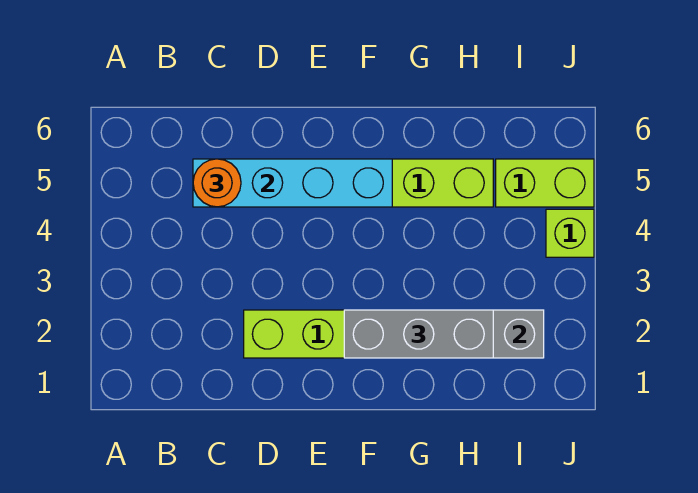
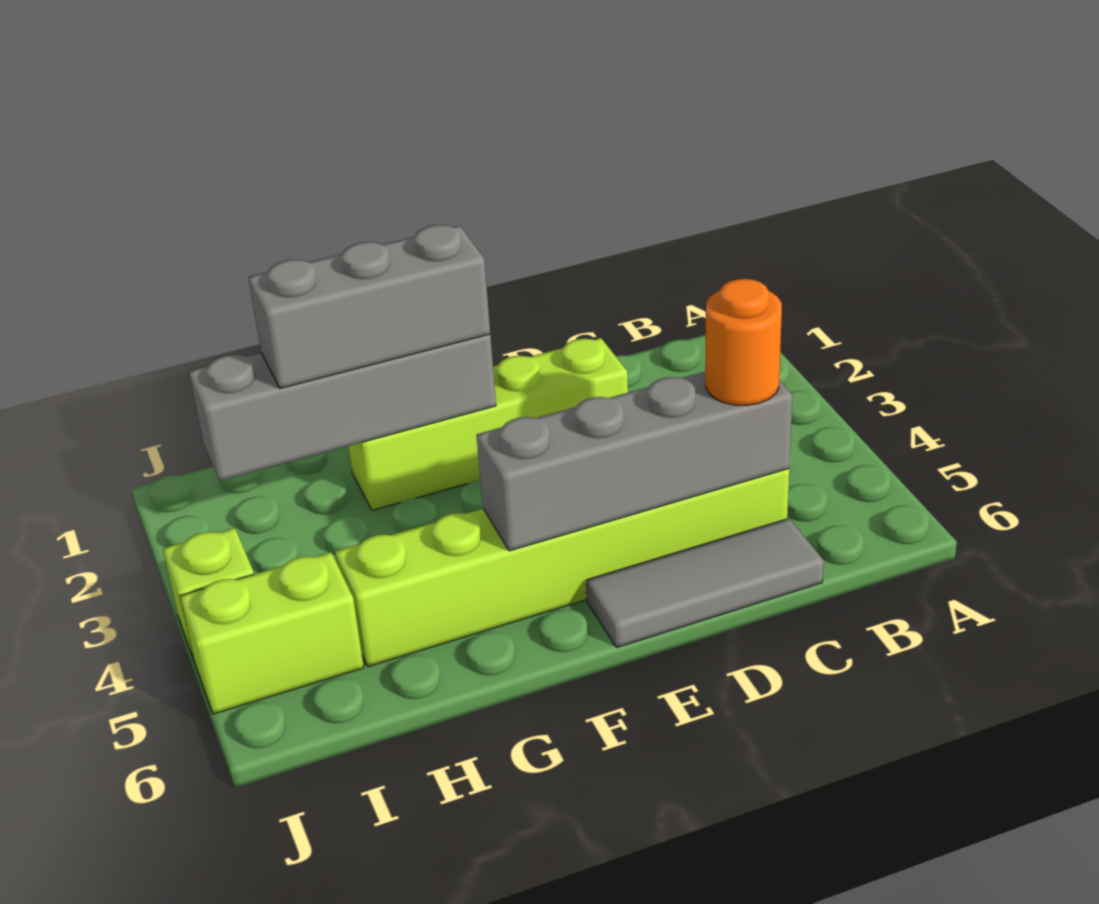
cyan 1x4 brick [193,159,392,207] -> grey 1x4 brick [477,372,792,551]
none -> grey 1x3 tile [586,519,824,648]

